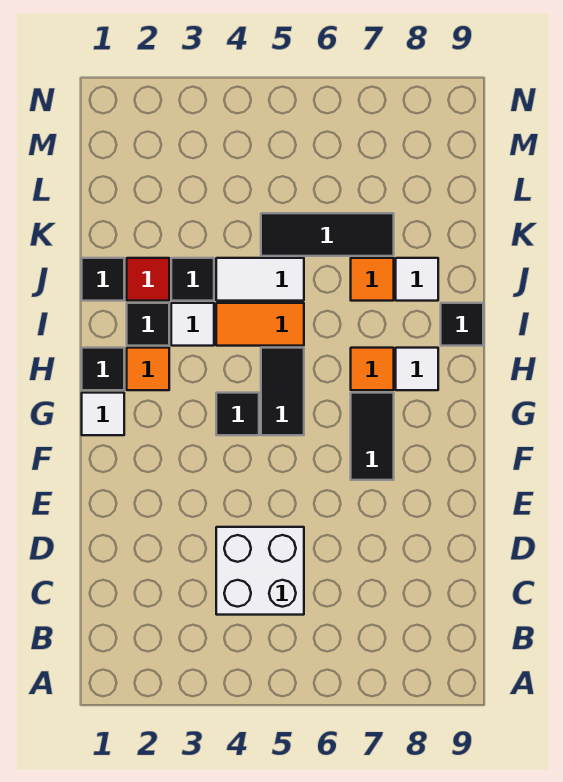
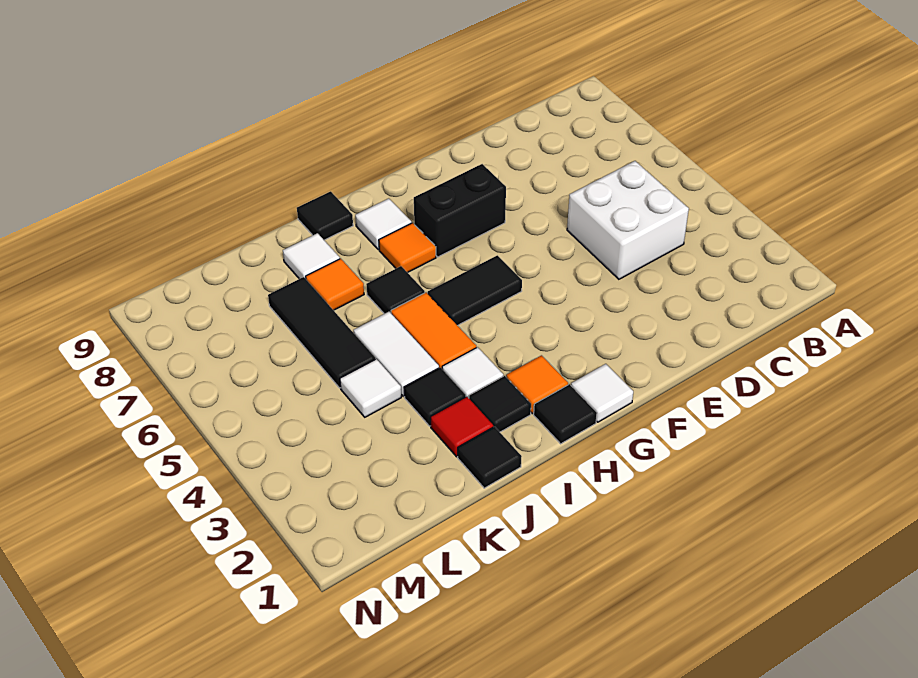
black 1x2 tile [351,393,394,480] -> black 1x2 brick [414,164,506,257]
black 1x1 tile [216,393,259,435] -> black 1x1 tile moved to [366,266,425,314]
none -> white 1x1 tile [340,359,401,417]

